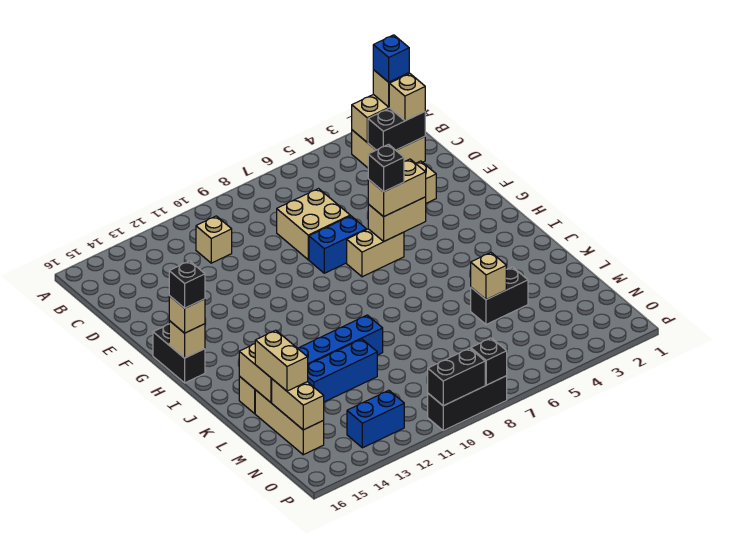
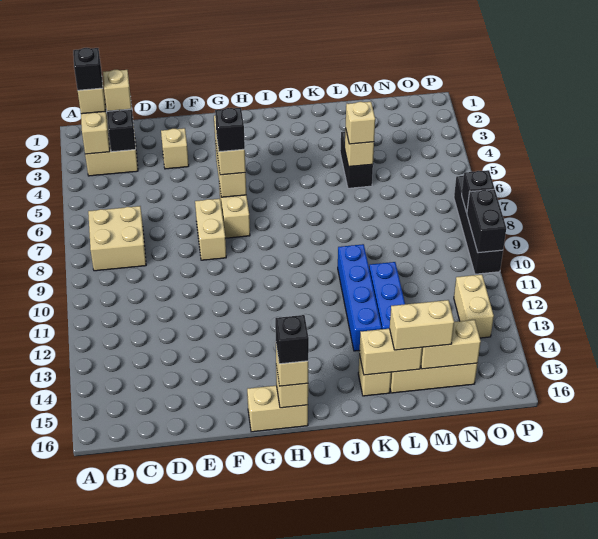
blue 1x1 brick [373,35,409,82] -> black 1x1 brick [73,48,103,90]
tan 1x1 brick [196,216,232,263] -> tan 1x1 brick moved to [346,102,375,144]
tan 2x2 brick [277,189,350,260] -> tan 2x2 brick moved to [88,206,146,271]
blue 1x2 brick [309,216,366,273] -> tan 1x2 brick [195,199,226,260]
black 1x2 brick [153,324,205,383] -> tan 1x2 brick [247,385,308,432]
blue 1x2 brick [347,390,404,448] -> tan 1x2 brick [454,274,494,338]
black 1x3 brick [428,376,507,431] -> black 1x4 brick [454,176,503,274]

